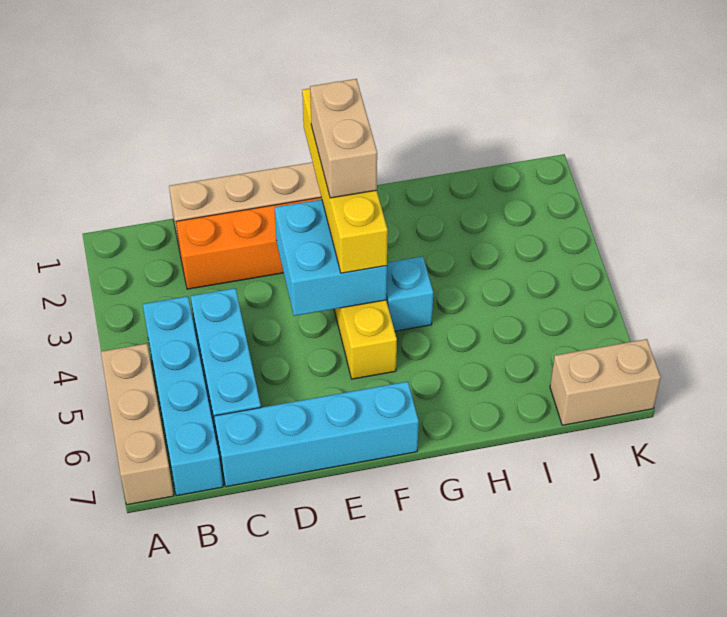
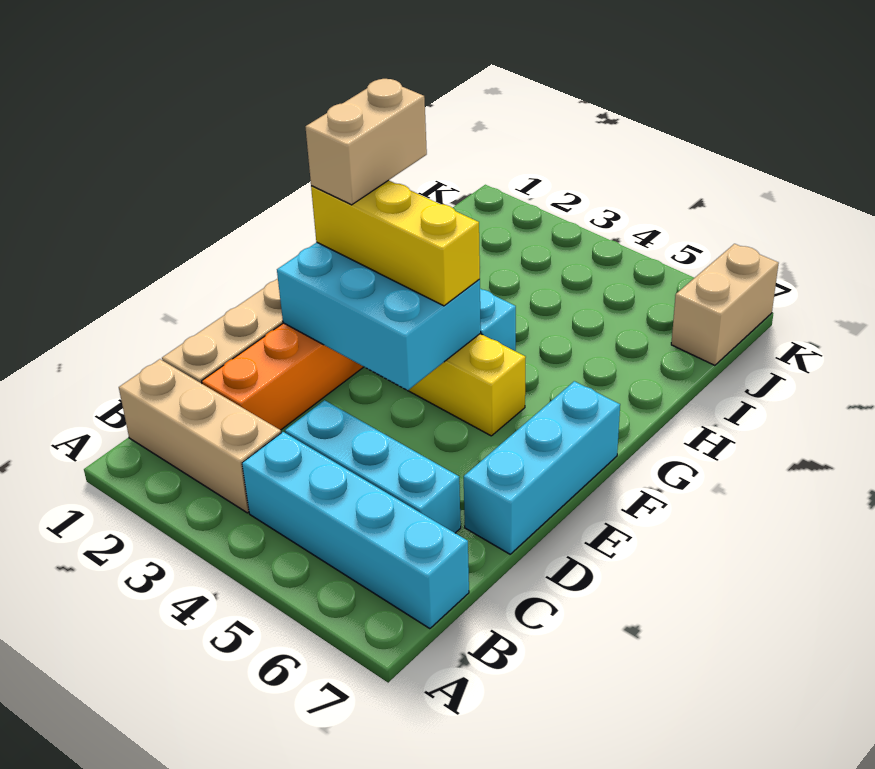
tan 1x3 brick [101,344,174,505] -> tan 1x3 brick moved to [119,359,281,513]
cyan 1x4 brick [214,382,419,487] -> cyan 1x3 brick [464,381,620,554]
cyan 2x2 brick [275,199,387,316] -> cyan 2x3 brick [277,242,481,390]
yellow 1x4 brick [302,88,388,273] -> yellow 1x3 brick [311,180,480,306]
tan 1x2 brick [310,79,377,198] -> tan 1x2 brick turned to [305,79,427,205]

